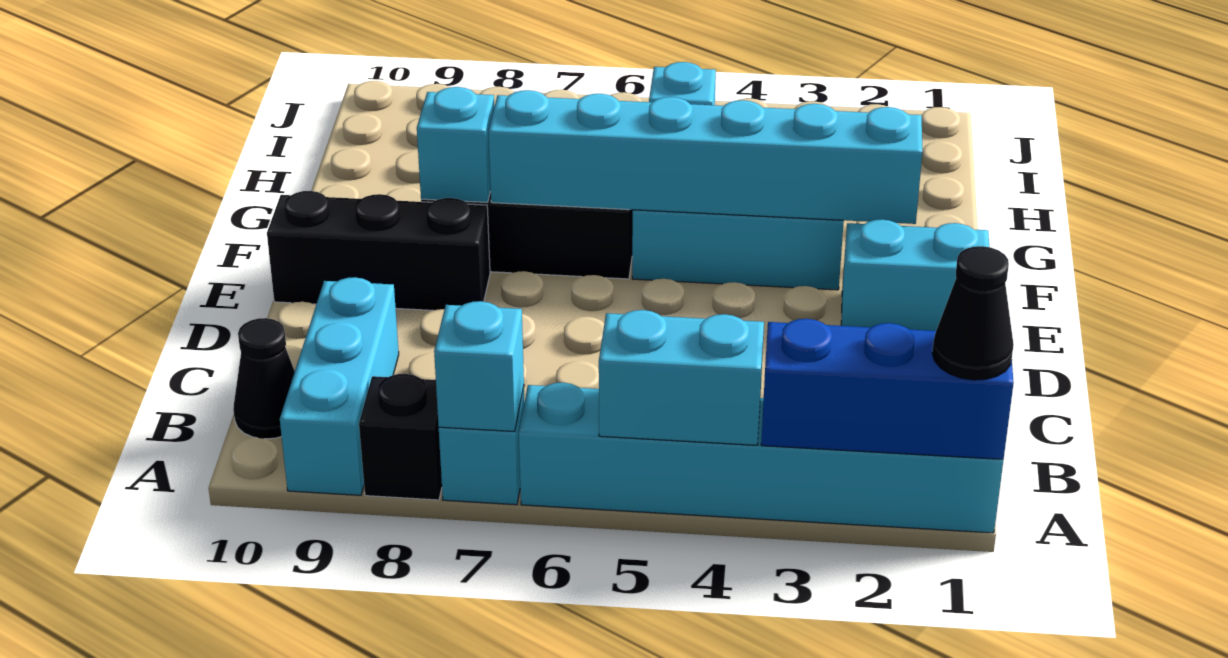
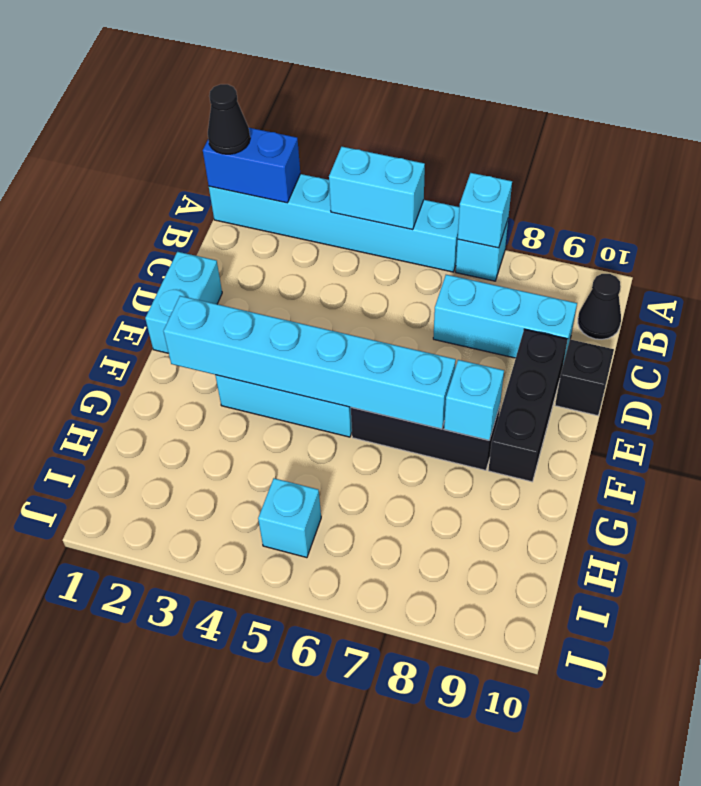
blue 1x3 brick [761,319,1014,459] -> blue 1x2 brick [203,128,300,203]
black 1x1 brick [359,374,442,500] -> black 1x1 brick moved to [555,339,614,416]
cyan 1x3 brick [280,277,399,495] -> cyan 1x3 brick turned to [433,275,577,360]
cyan 1x2 brick [841,219,989,331] -> cyan 1x2 brick turned to [145,252,222,353]
black 1x3 brick [267,191,490,311] -> black 1x3 brick turned to [488,329,568,482]

